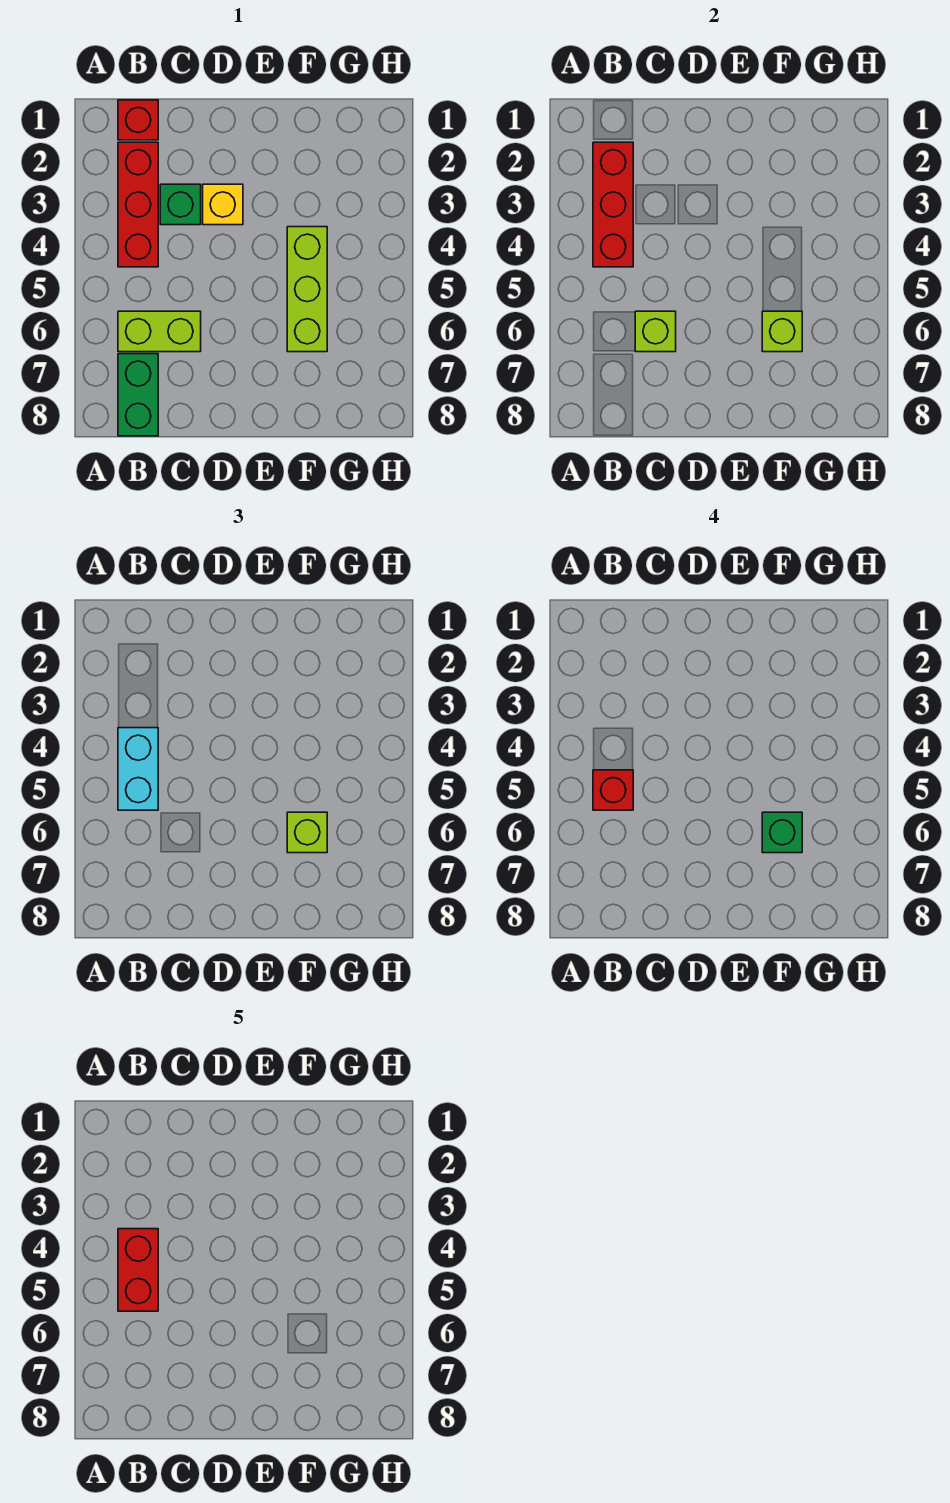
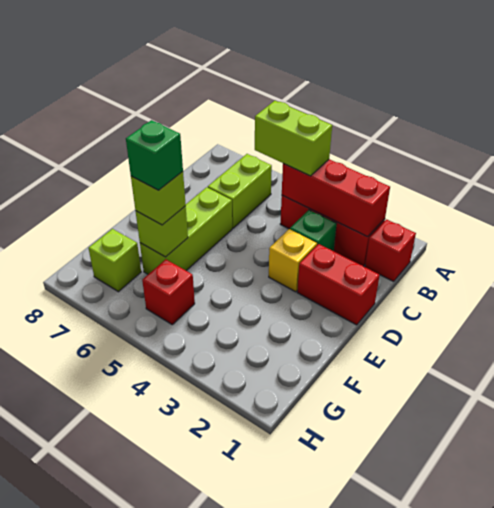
cyan 1x2 brick [118,728,158,810] -> lime 1x2 brick [255,101,332,176]
red 1x2 brick [118,1229,158,1311] -> red 1x2 brick moved to [297,244,380,325]
red 1x1 brick [593,770,633,810] -> red 1x1 brick moved to [142,259,195,324]
green 1x2 brick [118,354,158,436] -> none
lime 1x1 brick [635,311,676,352] -> lime 1x1 brick moved to [88,229,141,292]
lime 1x3 brick [287,227,327,352] -> lime 1x3 brick turned to [140,187,232,274]

